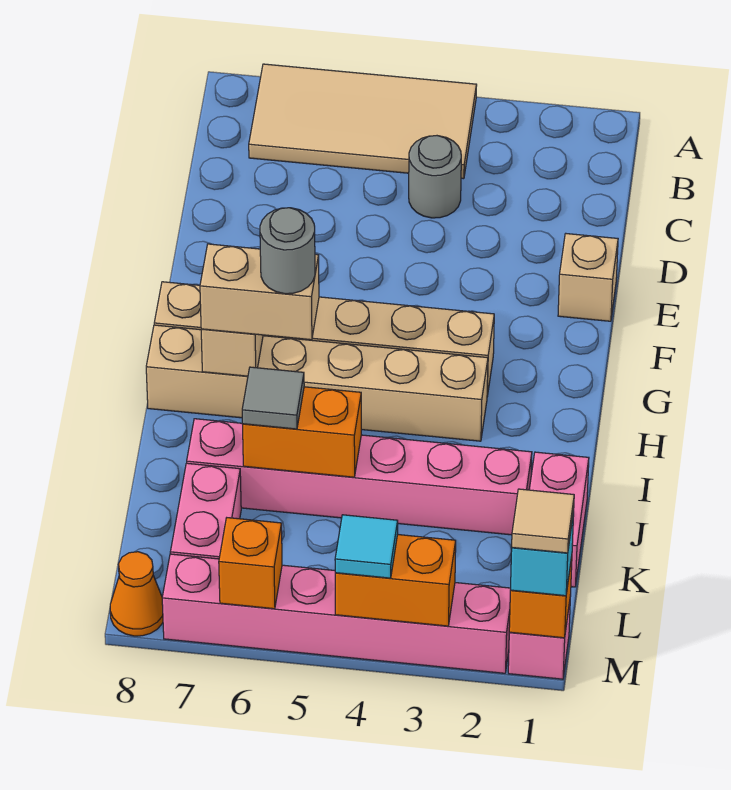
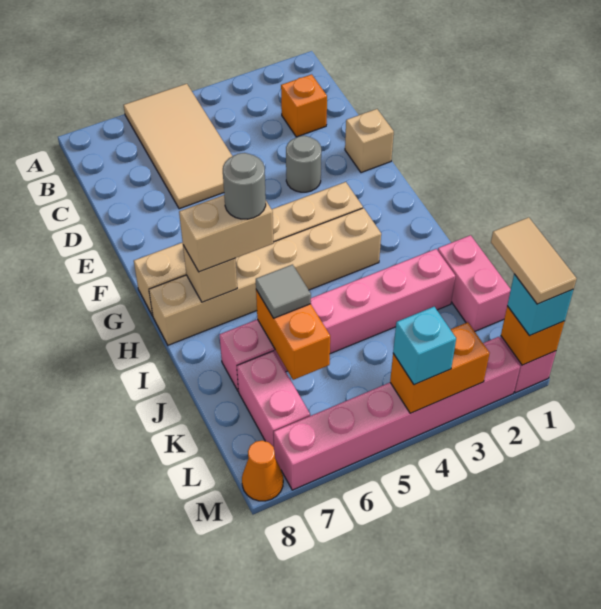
tan 2x4 tile [249,64,477,179] -> tan 2x4 tile turned to [124,84,232,209]
grey 1x1 round brick [409,136,461,218] -> grey 1x1 round brick moved to [286,136,321,192]
orange 1x2 brick [243,387,361,477] -> orange 1x2 brick turned to [256,290,330,380]
tan 1x1 tile [512,489,574,553] -> tan 1x2 tile [491,217,577,304]
cyan 1x1 tile [335,515,398,578] -> cyan 1x1 brick [393,307,456,385]
orange 1x1 brick [219,518,282,609] -> orange 1x1 brick moved to [281,74,327,137]

